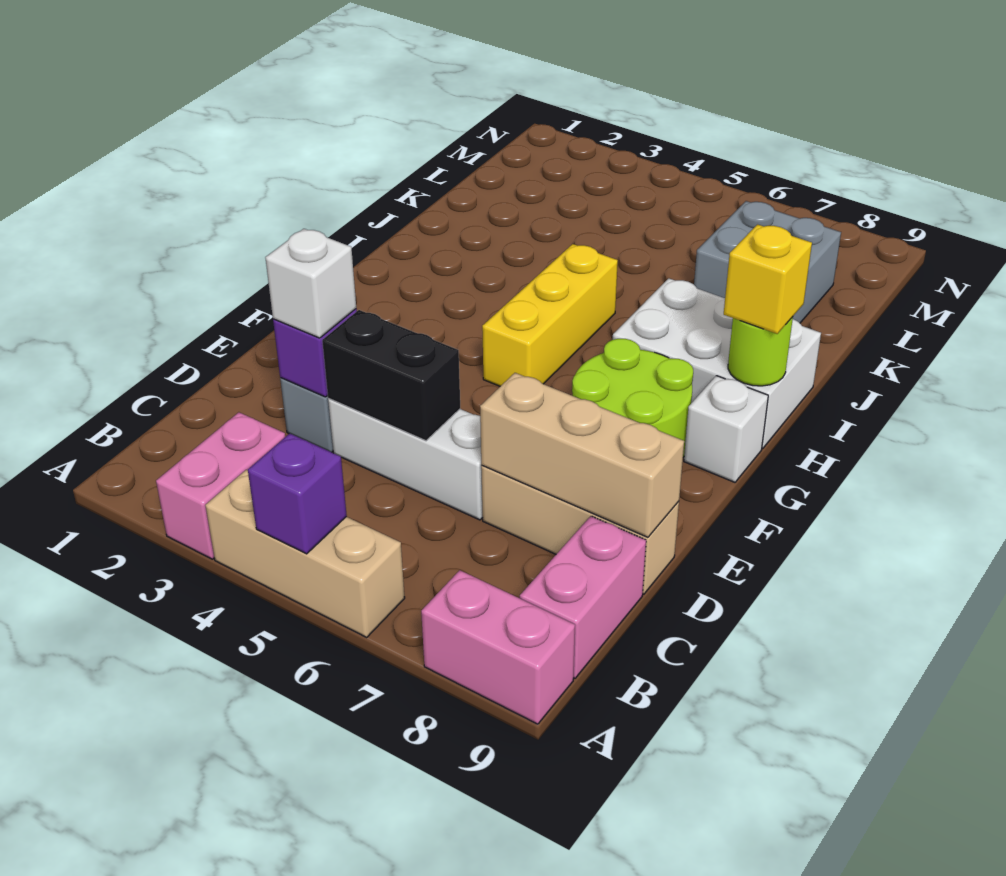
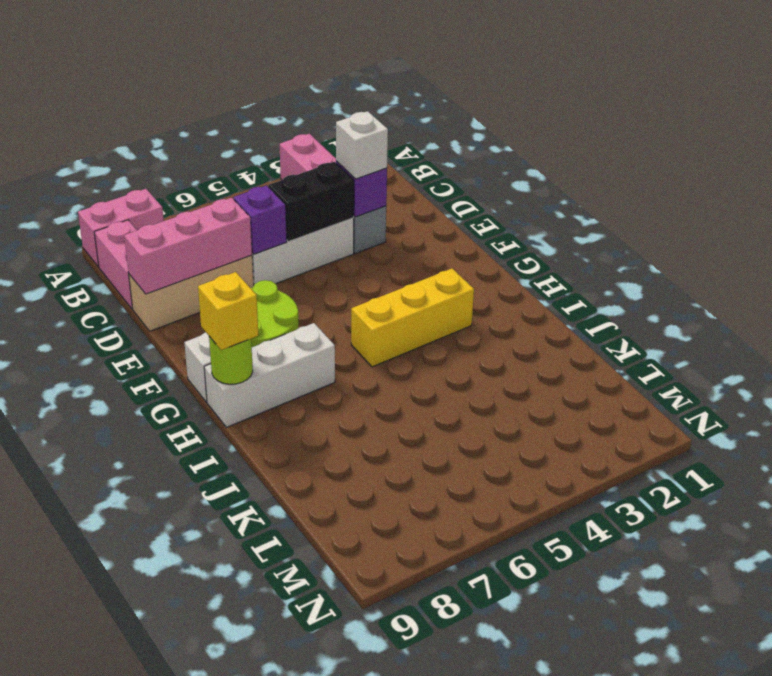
tan 1x3 brick [205,470,405,637] -> none
purple 1x1 brick [248,433,347,554] -> purple 1x1 brick moved to [233,185,287,254]
tan 1x3 brick [480,373,684,537] -> pink 1x3 brick [124,198,252,294]
yellow 1x3 brick [482,244,618,386] -> yellow 1x3 brick turned to [351,269,474,367]
white 2x3 brick [613,278,821,449] -> white 1x3 brick [204,323,335,427]
grey 2x2 brick [694,201,841,323] -> none

